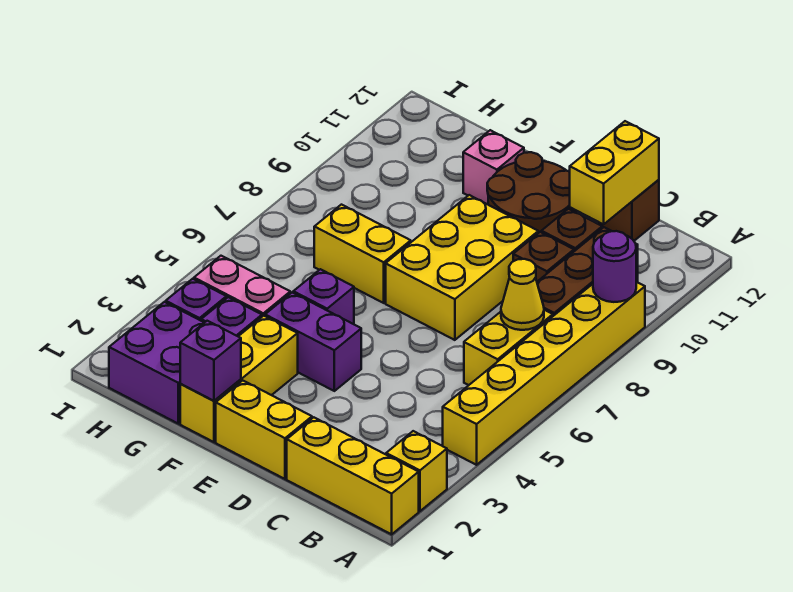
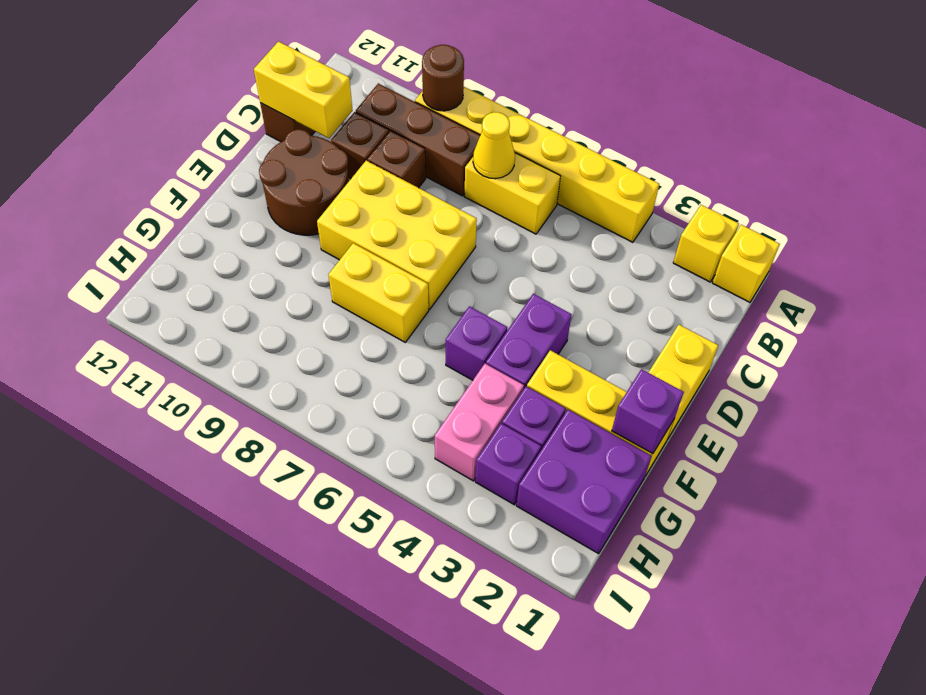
yellow 1x3 brick [287,417,419,534] -> yellow 1x1 brick [713,225,780,302]
purple 1x1 round brick [593,231,636,302] -> brown 1x1 round brick [422,45,464,111]
yellow 1x2 brick [314,205,411,303] -> yellow 1x2 brick turned to [328,243,429,342]
pink 1x1 brick [463,130,524,204] -> none

